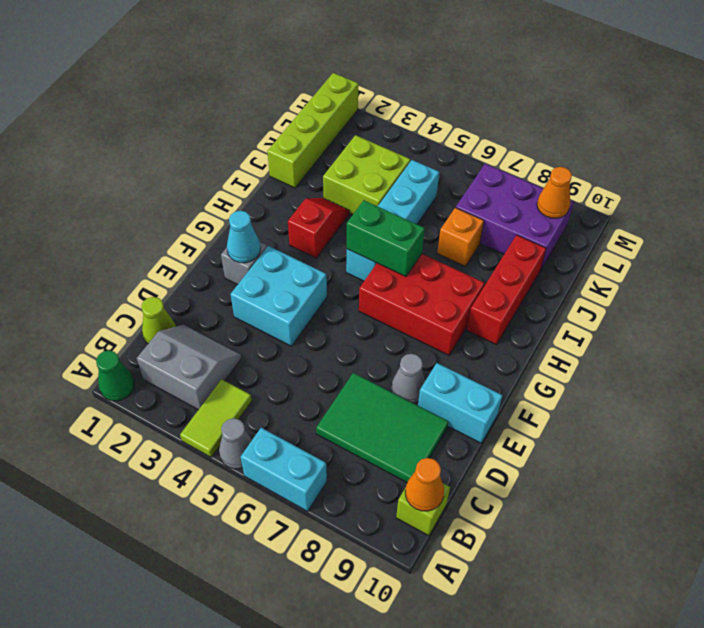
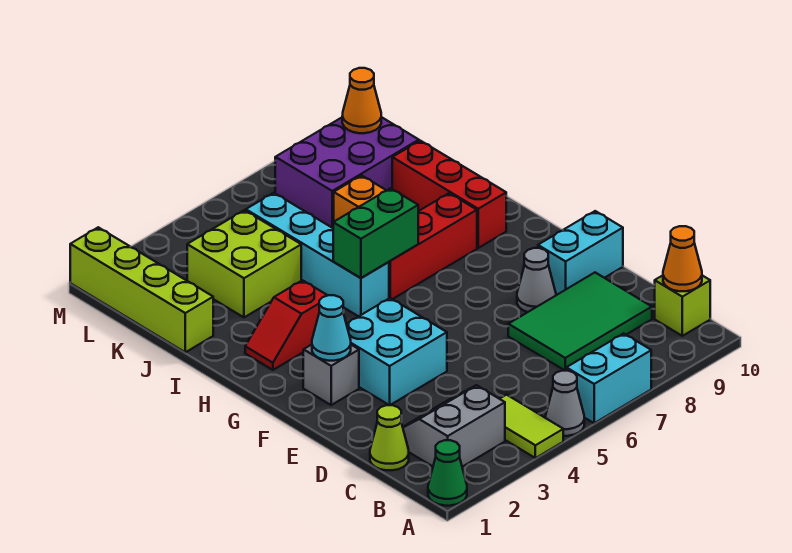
red 2x3 brick [359,254,484,355] -> red 1x3 brick [389,193,477,299]
red 1x2 slope [288,198,349,258] -> red 1x2 slope turned to [245,280,328,370]

